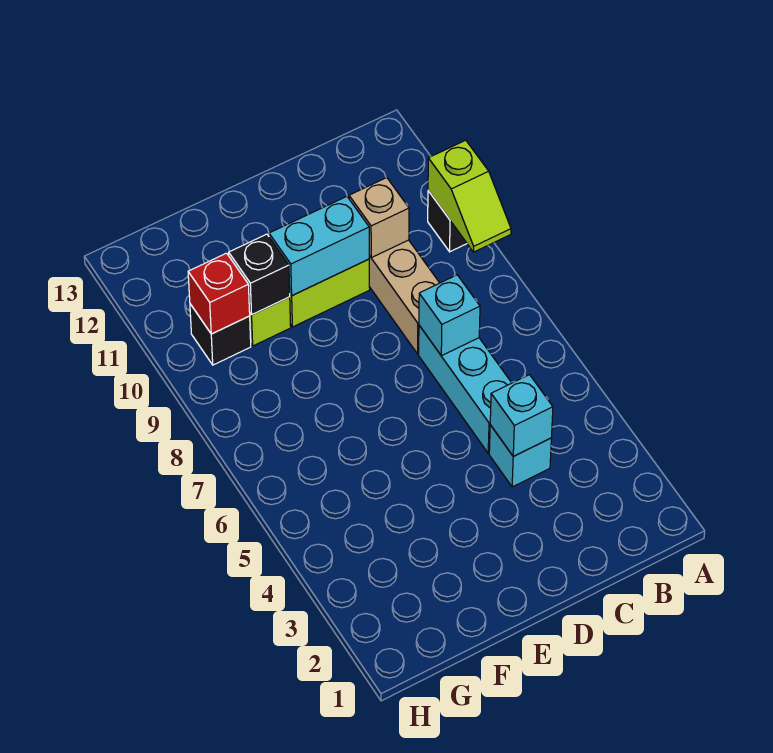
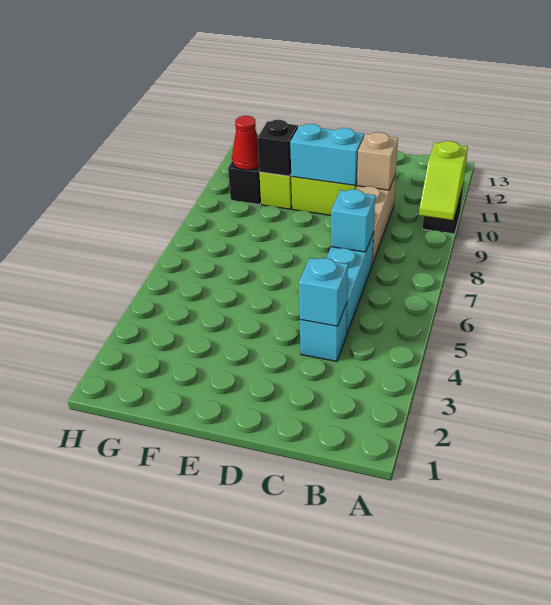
red 1x1 brick [188,253,250,334] -> red 1x1 cone [232,116,259,170]

